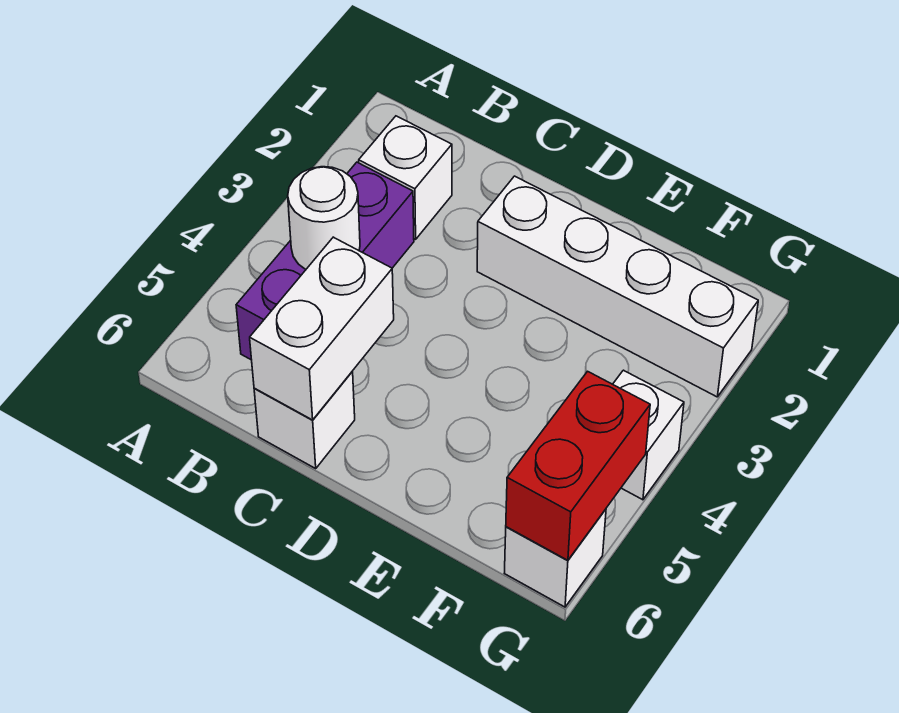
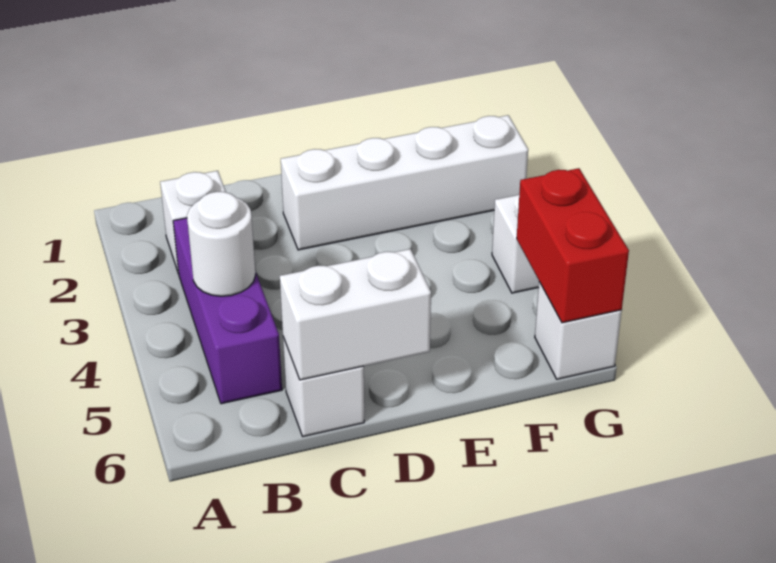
white 1x2 brick [250,237,394,420] -> white 1x2 brick turned to [280,249,431,380]

